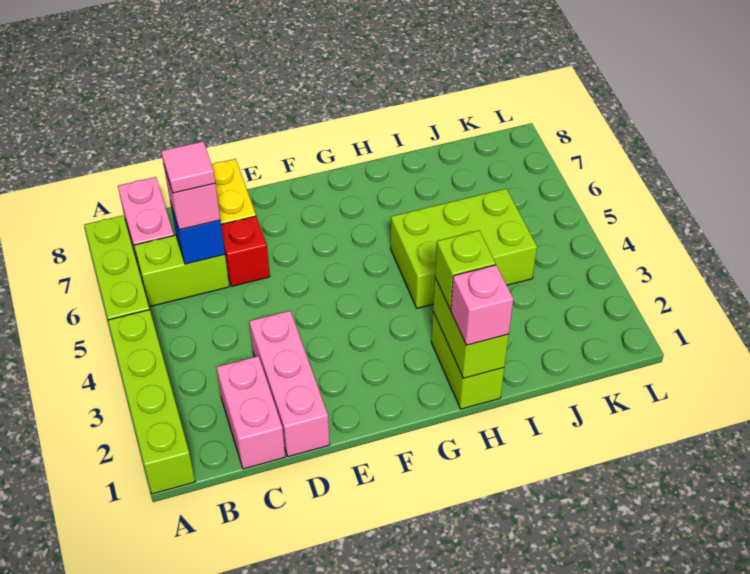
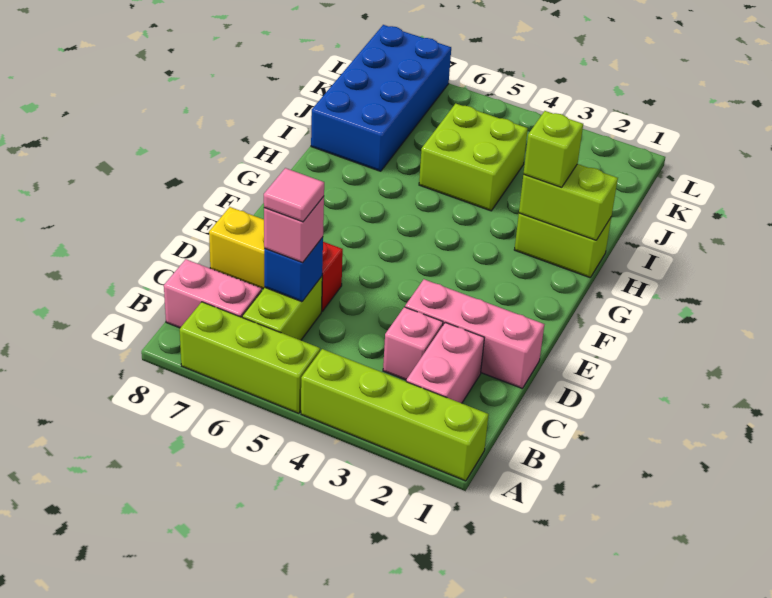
pink 1x2 brick [216,356,285,469] -> pink 1x2 brick turned to [406,322,484,403]
pink 1x1 brick [451,265,513,345] -> pink 1x1 brick moved to [383,307,443,380]
lime 2x3 brick [391,189,537,308] -> lime 2x2 brick [419,104,528,211]
none -> blue 2x4 brick [311,25,451,171]

